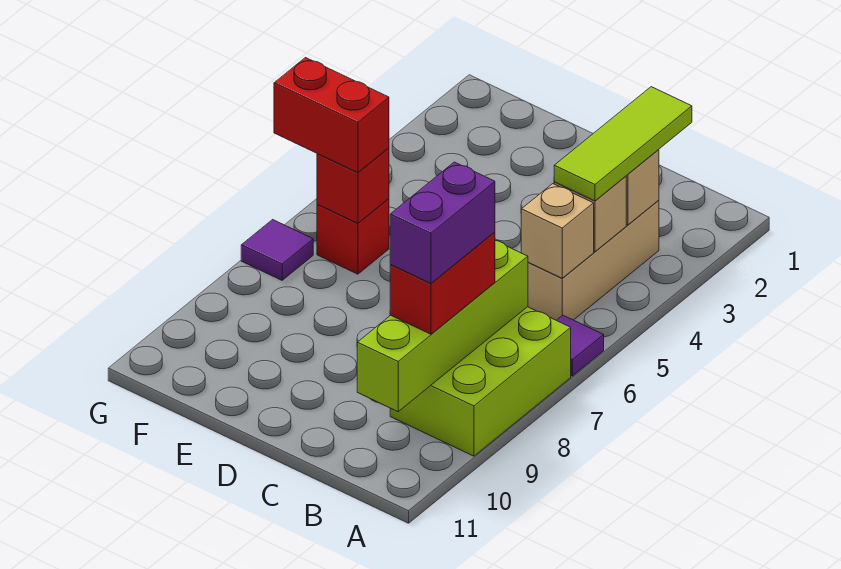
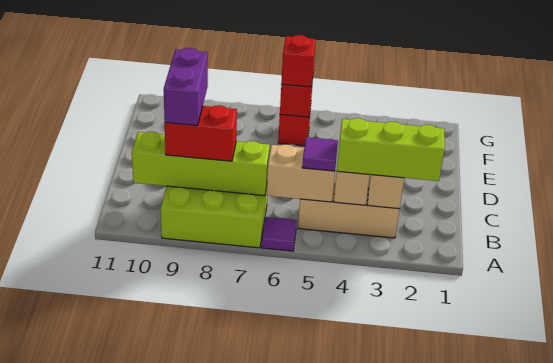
lime 1x3 tile [554,87,692,201] -> lime 1x3 brick [337,118,445,181]
tan 1x1 brick [521,184,594,278] -> tan 1x2 brick [267,144,335,202]
purple 1x2 brick [390,162,495,283] -> purple 1x2 brick turned to [164,48,208,125]
red 1x2 brick [274,58,389,173] -> red 1x1 brick [281,35,316,87]
purple 1x1 tile [241,220,313,280] -> purple 1x1 tile moved to [302,137,338,171]

